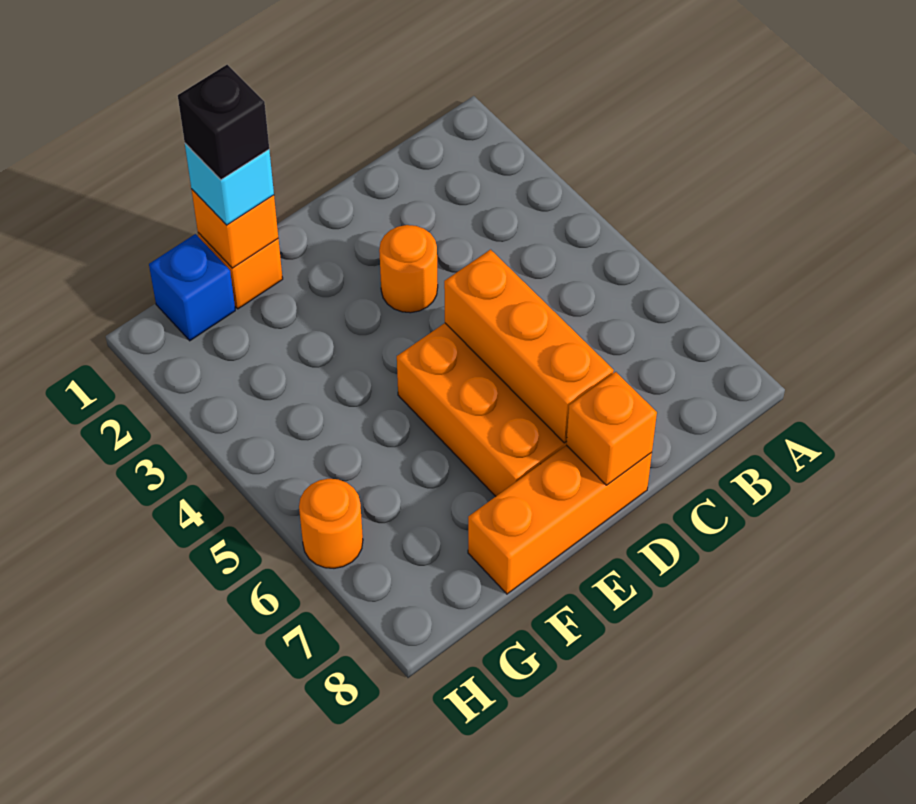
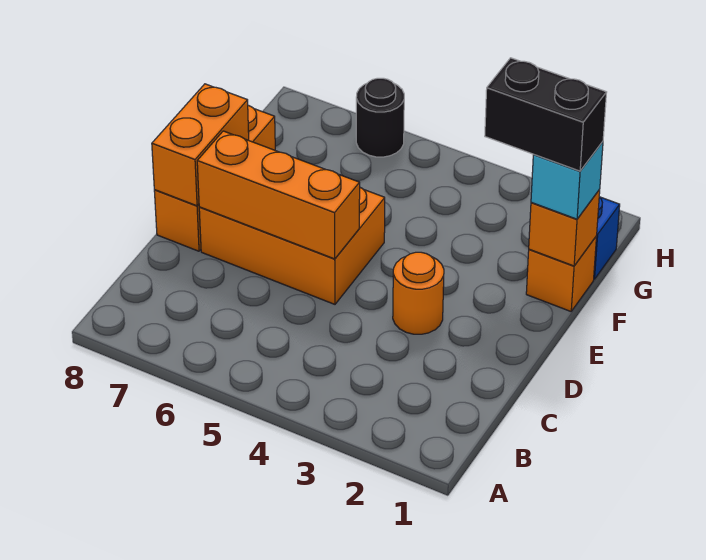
orange 1x1 brick [566,372,657,485] -> orange 1x2 brick [152,84,249,206]
black 1x1 brick [178,65,269,180] -> black 1x2 brick [485,58,607,171]
orange 1x1 round brick [299,479,363,568] -> black 1x1 round brick [356,78,404,157]

